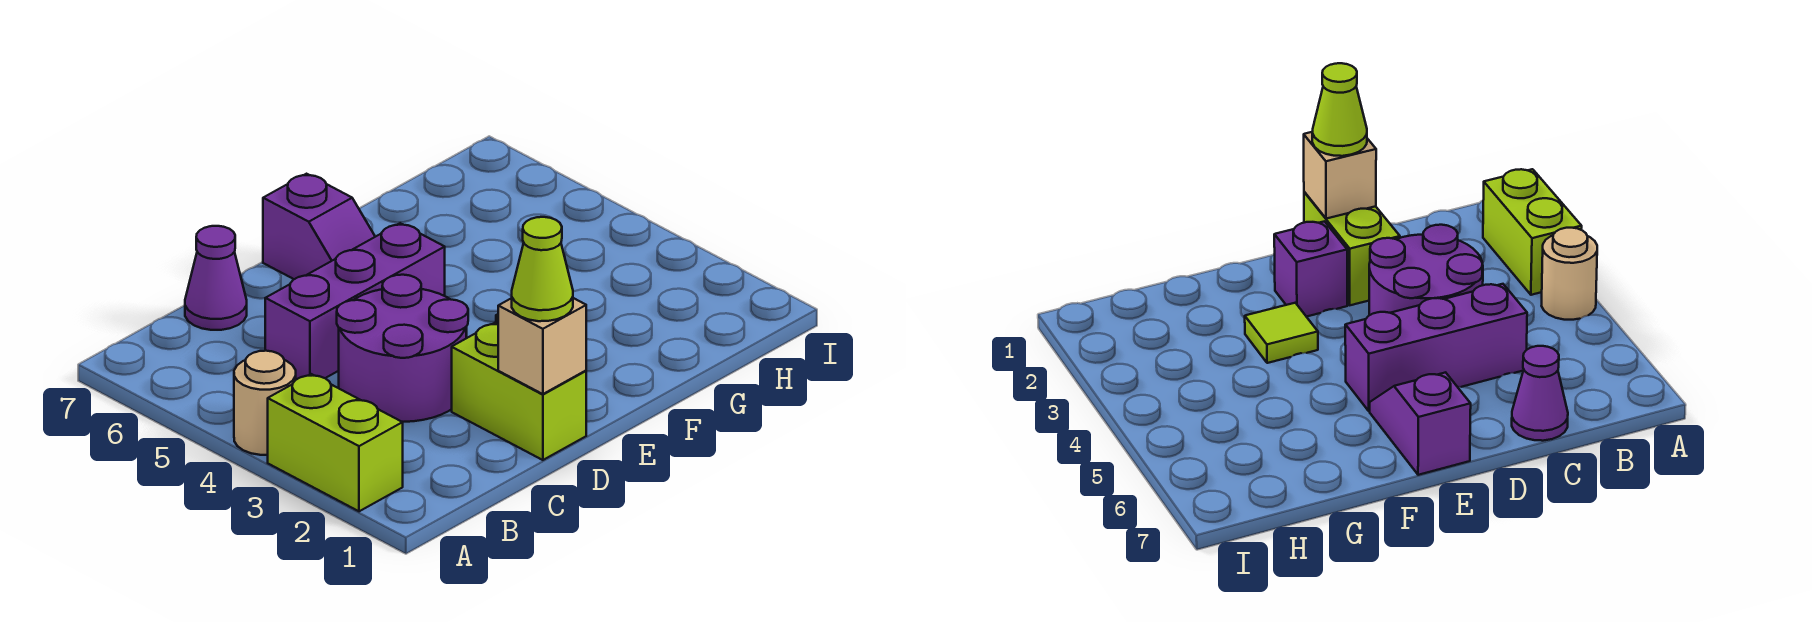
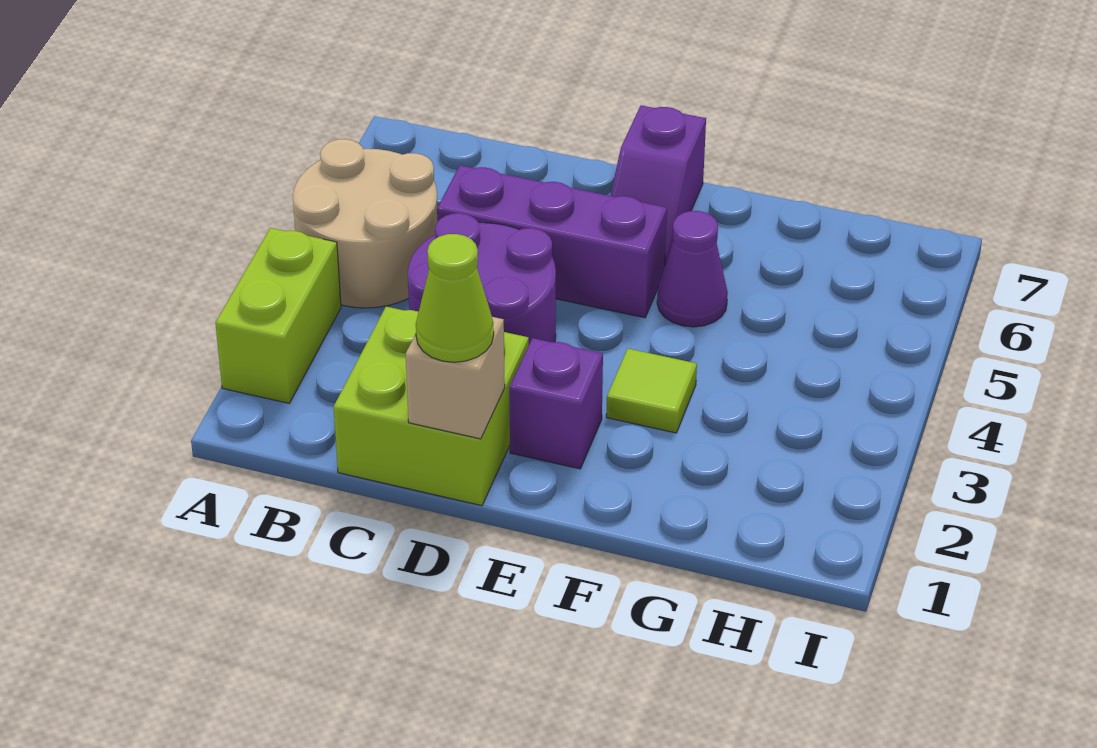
tan 1x1 round brick [234,351,296,455] -> tan 2x2 round brick [293,139,437,308]
purple 1x1 cone [185,226,247,330] -> purple 1x1 cone moved to [657,211,728,327]
lime 1x2 brick [452,323,586,460] -> lime 2x2 brick [334,307,529,506]

